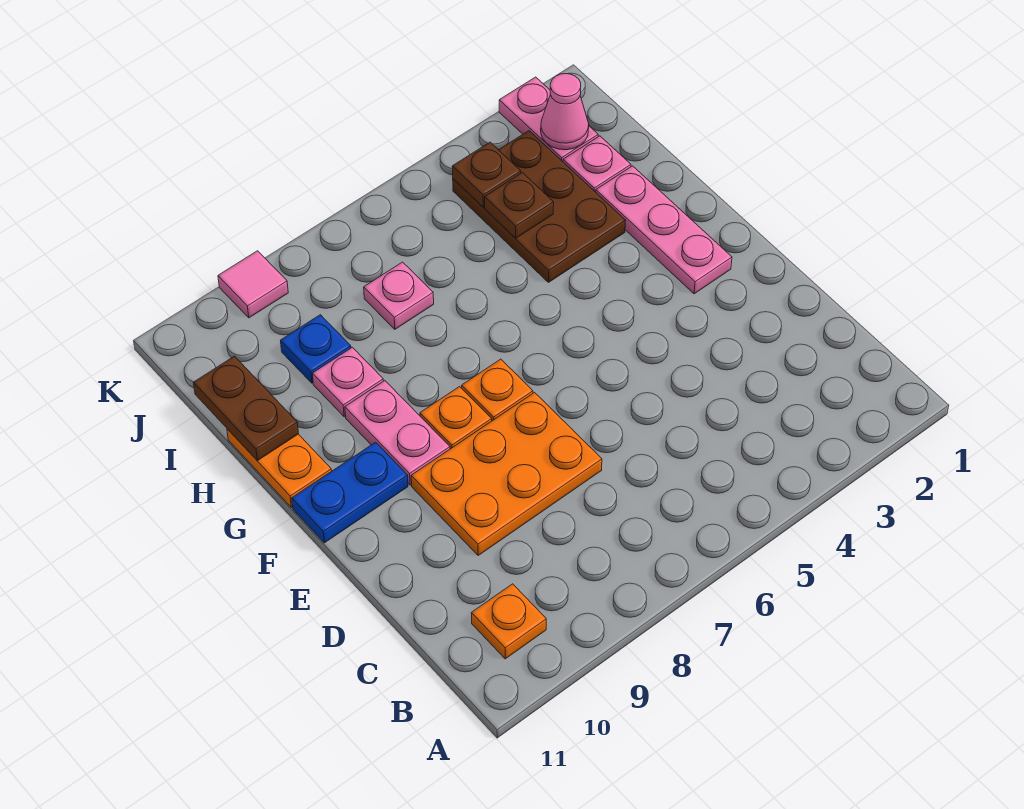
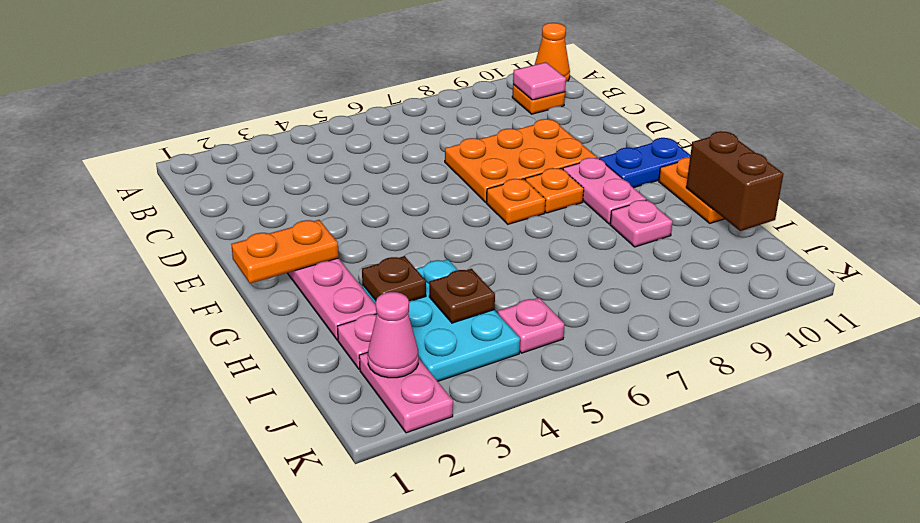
none -> orange 1x1 cone [535,23,570,81]
none -> orange 1x2 plate [231,220,339,283]
brown 2x3 plate [453,131,626,282] -> cyan 2x3 plate [362,259,520,381]
brown 1x2 plate [193,356,299,461] -> brown 1x2 brick [686,131,783,231]
pink 1x1 plate [364,262,434,329] -> pink 1x1 plate moved to [498,298,564,353]
blue 1x1 plate [281,315,351,383] -> none
brown 1x1 plate [452,142,521,207] -> brown 1x1 plate moved to [362,256,426,301]
pink 1x1 tile [218,251,288,318] -> pink 1x1 tile moved to [513,62,566,100]

